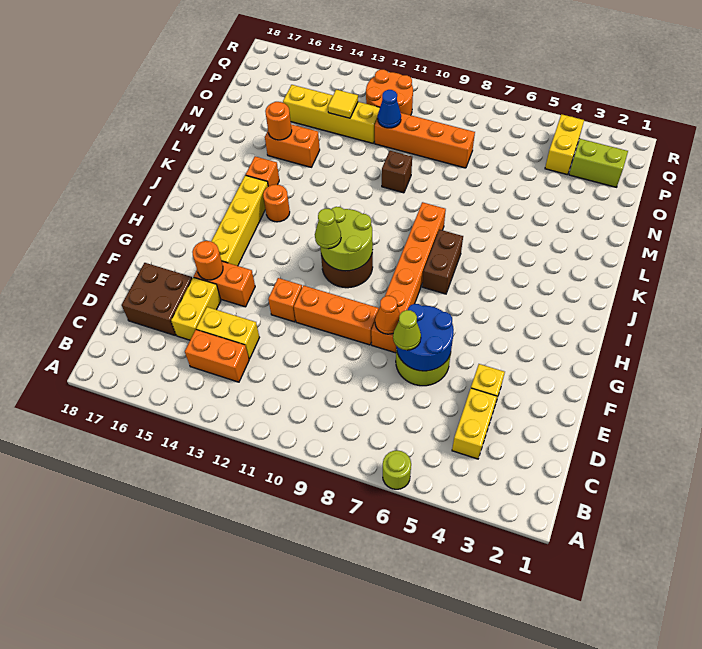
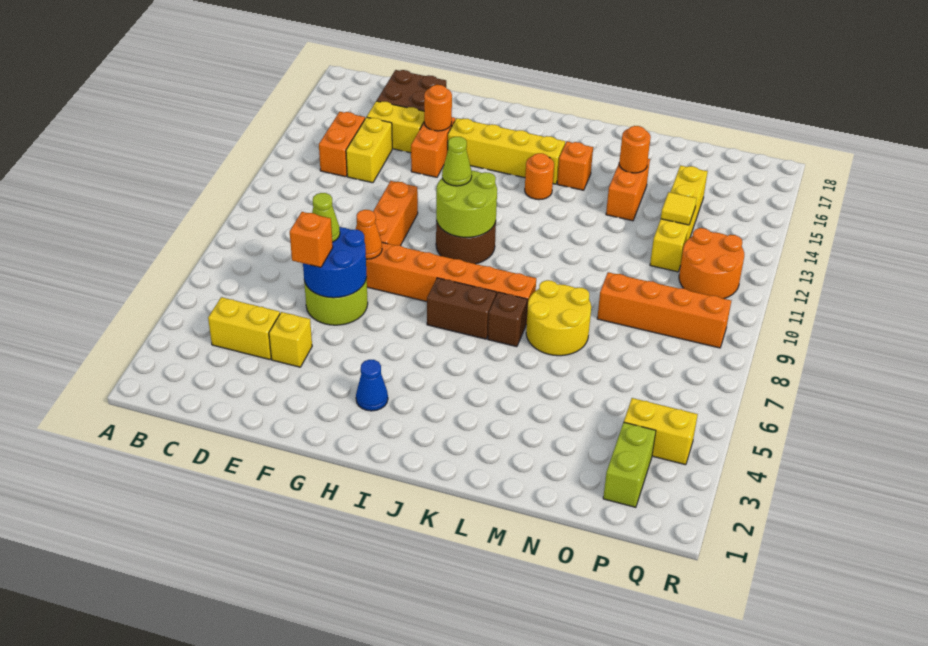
lime 1x1 round brick [383,450,411,489] -> none
orange 1x1 brick [268,278,302,322] -> orange 1x1 brick moved to [290,212,333,267]
none -> yellow 2x2 round brick [526,280,591,356]
brown 1x1 brick [382,151,412,193] -> brown 1x1 brick moved to [488,292,527,347]
orange 1x4 brick [375,113,475,168] -> orange 1x4 brick turned to [597,272,731,348]
blue 1x1 cone [378,90,401,128] -> blue 1x1 cone moved to [356,360,388,411]

